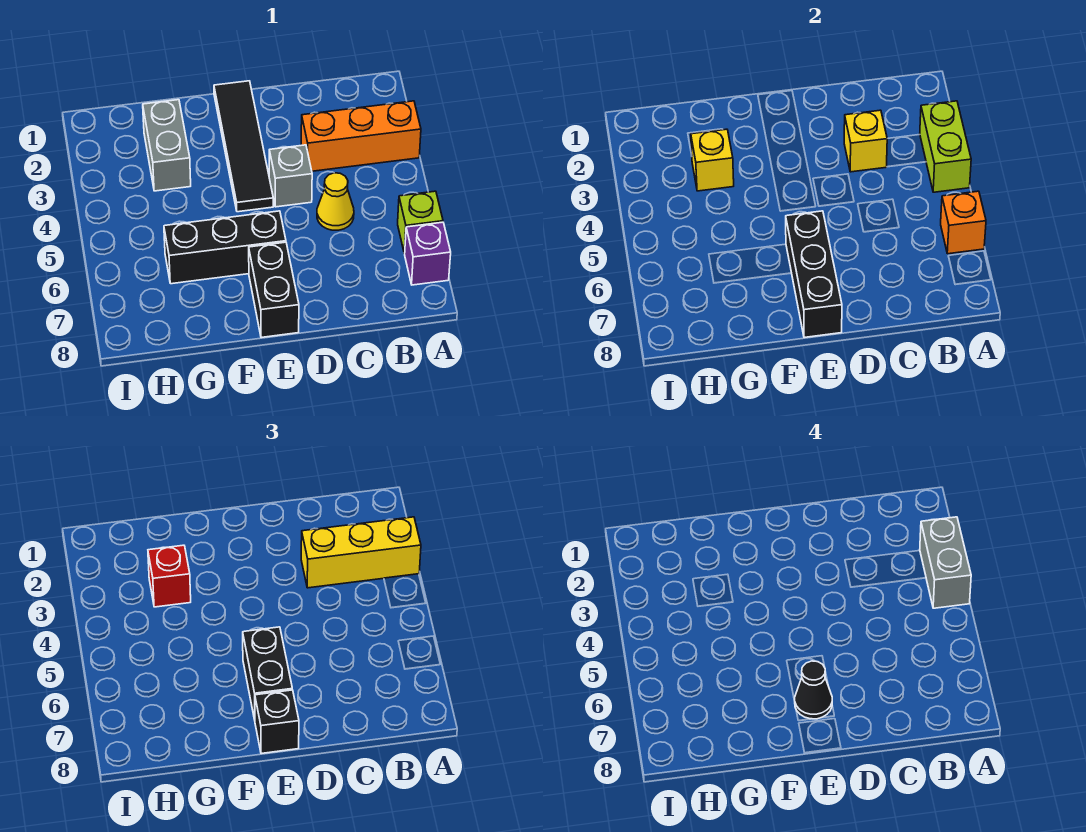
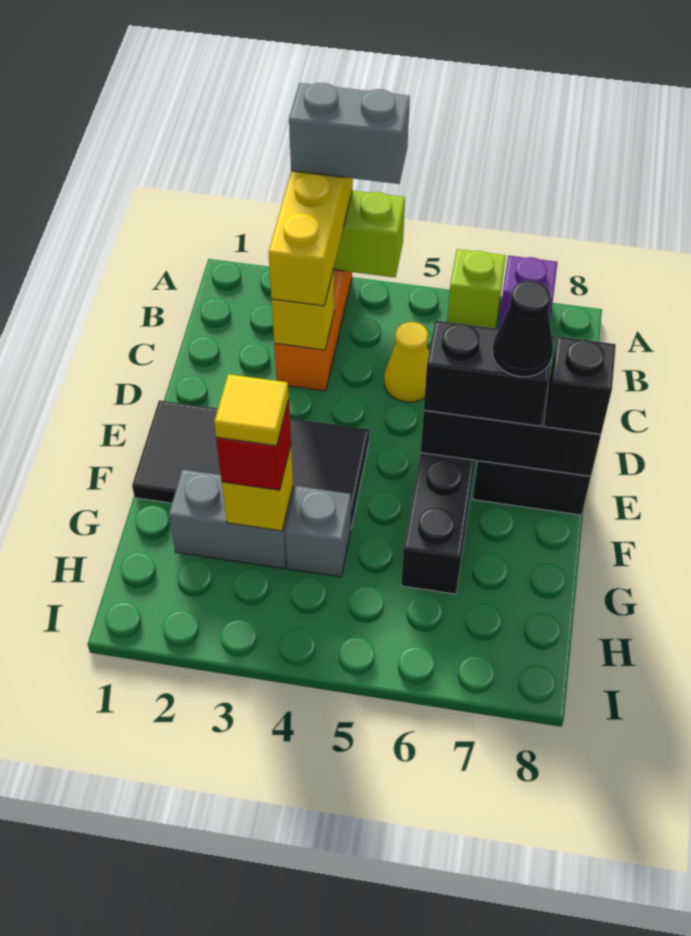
orange 1x1 brick [941,191,986,254] -> none
grey 1x1 brick [269,145,312,207] -> grey 1x1 brick moved to [285,486,351,577]
black 1x4 tile [214,81,273,212] -> black 2x4 tile [132,400,369,528]
none -> yellow 1x1 tile [214,374,289,446]

